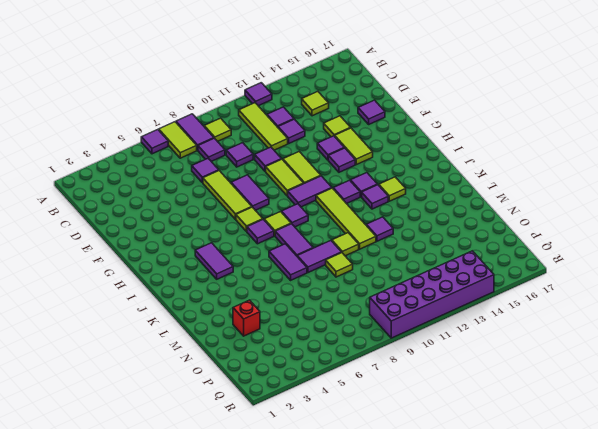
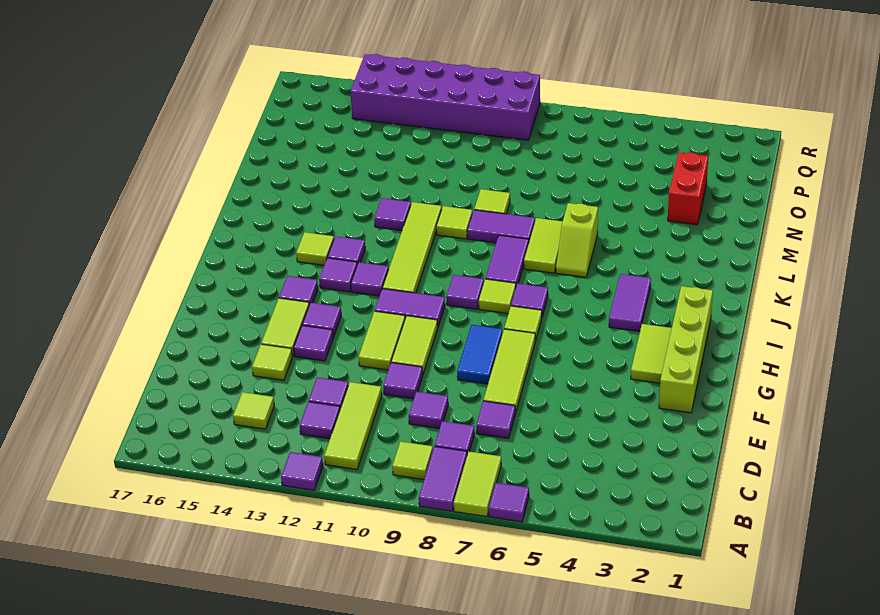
purple 1x1 tile [358,100,385,124] -> purple 1x1 tile moved to [279,276,318,305]
none -> lime 1x4 brick [659,286,713,413]
purple 1x2 tile [231,175,269,210] -> blue 1x2 tile [457,325,503,384]
none -> lime 1x2 tile [631,324,672,383]
none -> lime 1x2 slope [556,203,598,277]
purple 1x2 tile [269,244,307,280] -> lime 1x2 tile [524,218,563,273]
red 1x1 brick [233,300,260,336] -> red 1x2 brick [668,152,708,225]

